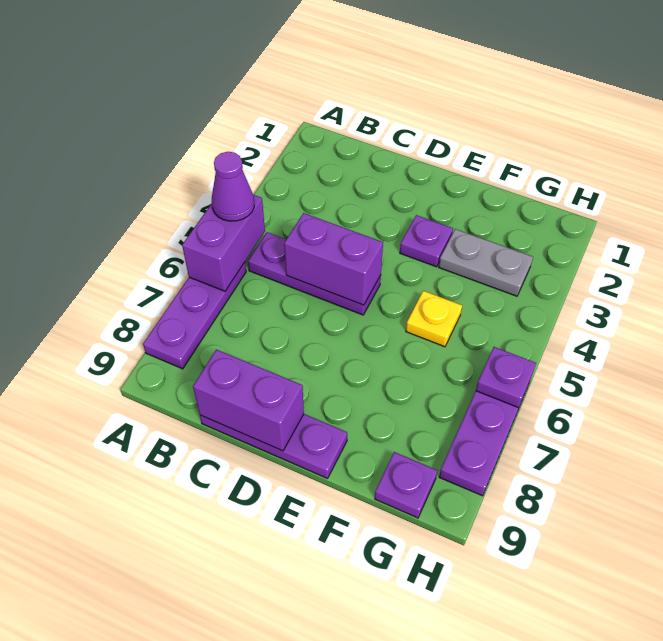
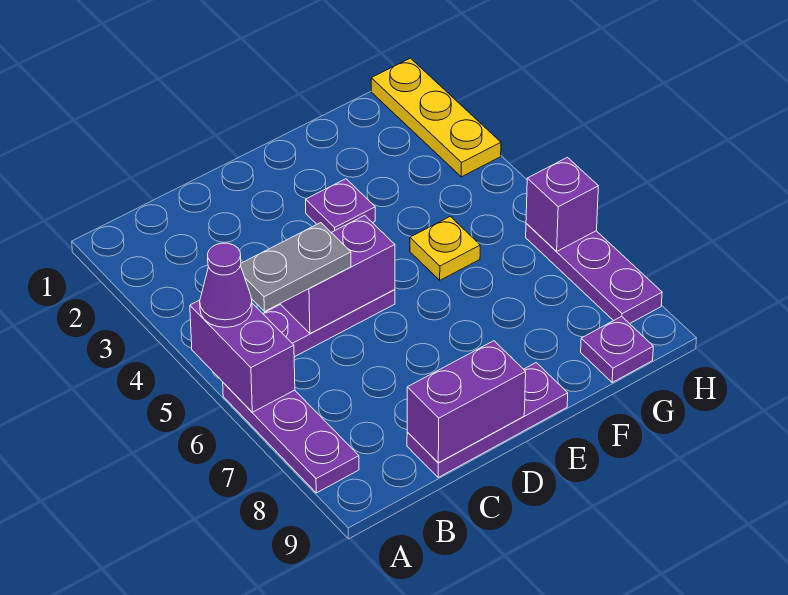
grey 1x2 plate [439,229,533,296] -> grey 1x2 plate moved to [241,223,351,312]
none -> yellow 1x3 plate [371,58,501,177]
purple 1x1 plate [476,347,536,408] -> purple 1x1 brick [526,157,598,251]

